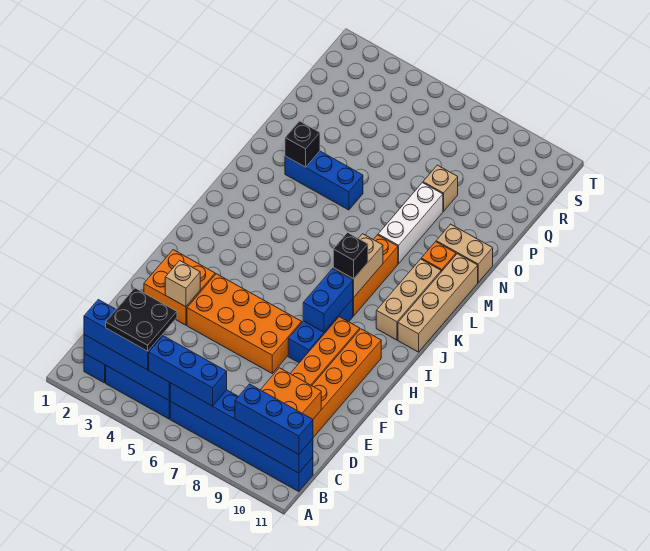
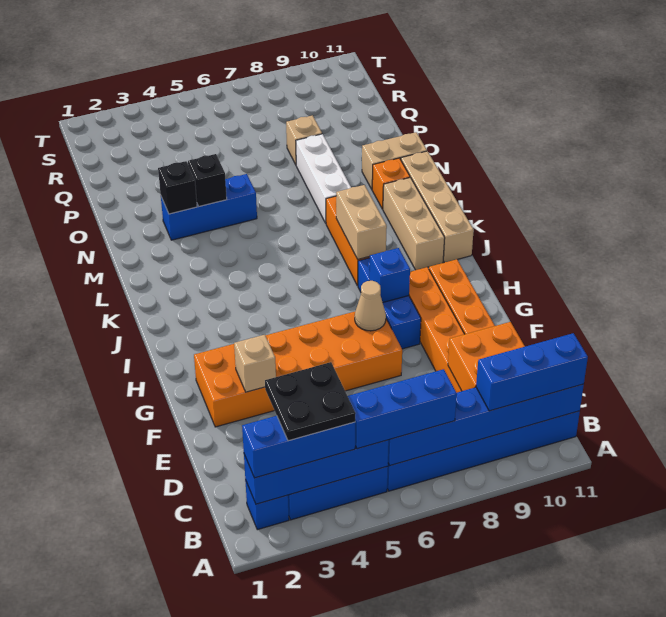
none -> tan 1x1 cone [355,281,386,331]
blue 1x2 brick [303,269,353,332] -> blue 1x1 brick [369,248,410,302]
black 1x1 brick [333,233,368,279] -> black 1x1 brick moved to [188,154,227,206]

